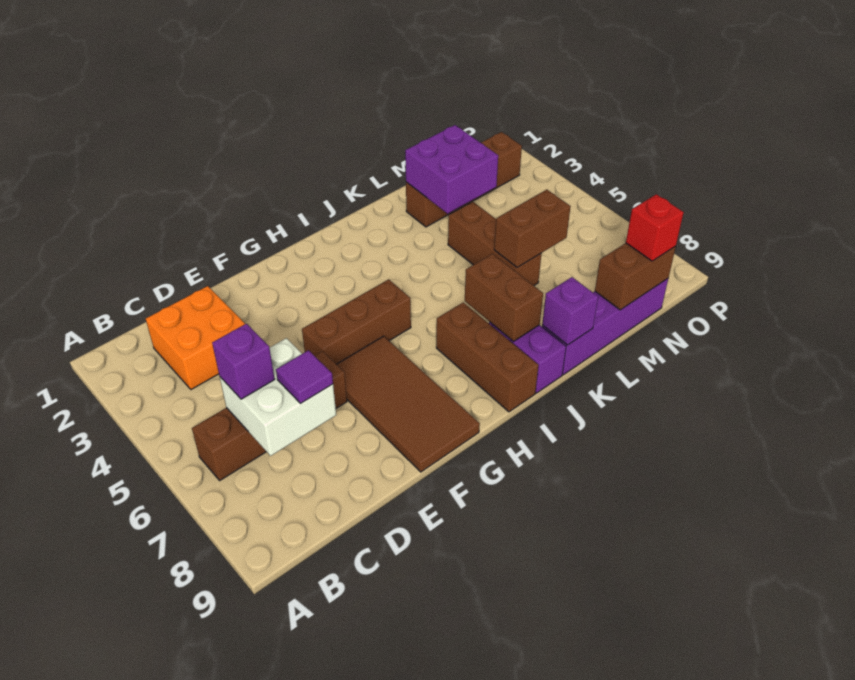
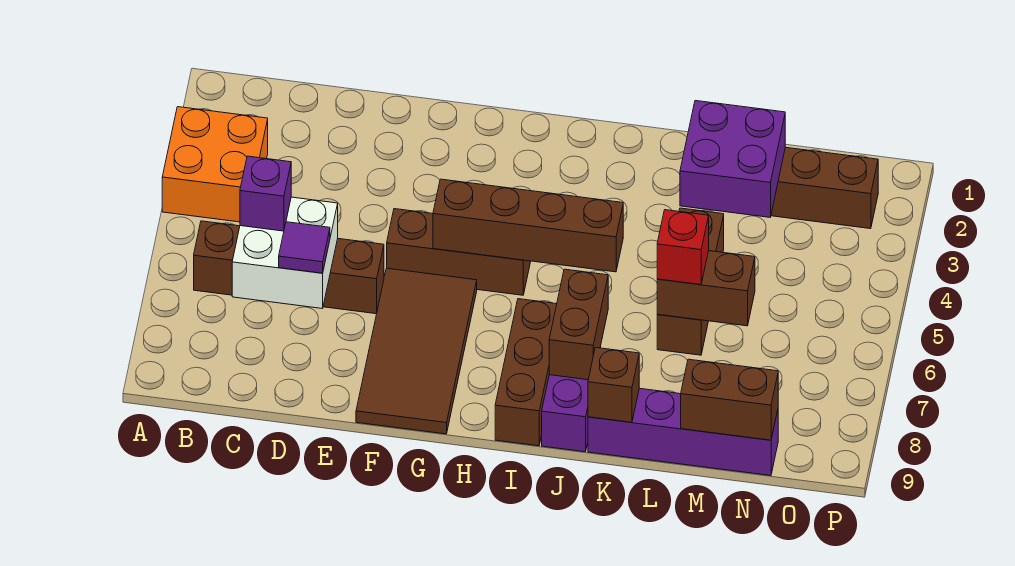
orange 2x2 brick [146,286,245,390] -> orange 2x2 brick moved to [162,107,268,222]
none -> brown 1x4 brick [433,179,623,272]
purple 1x1 brick [542,277,598,345] -> brown 1x1 brick [588,347,639,422]
red 1x1 brick [626,194,684,261] -> red 1x1 brick moved to [657,210,709,285]

